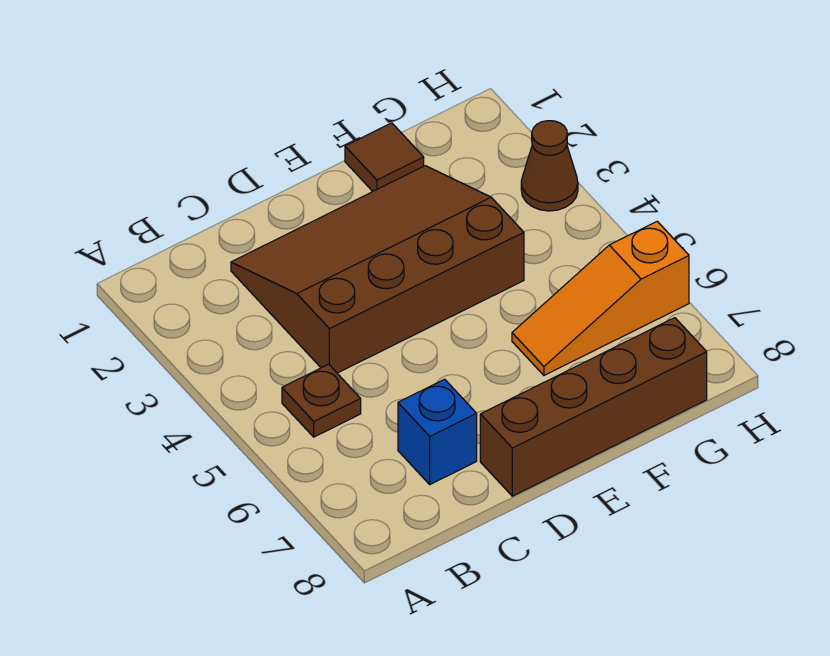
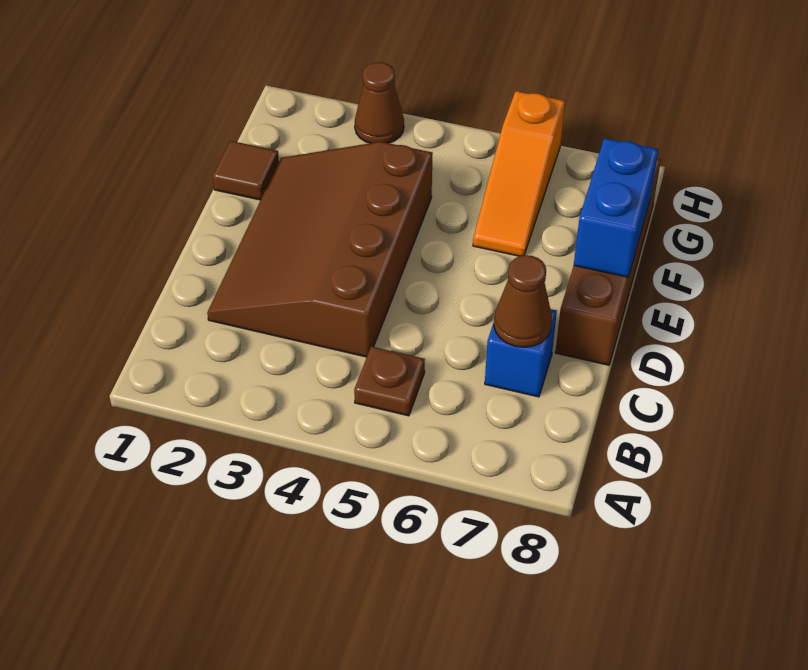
none -> brown 1x1 cone [494,255,552,347]
none -> blue 1x2 brick [574,138,658,277]

